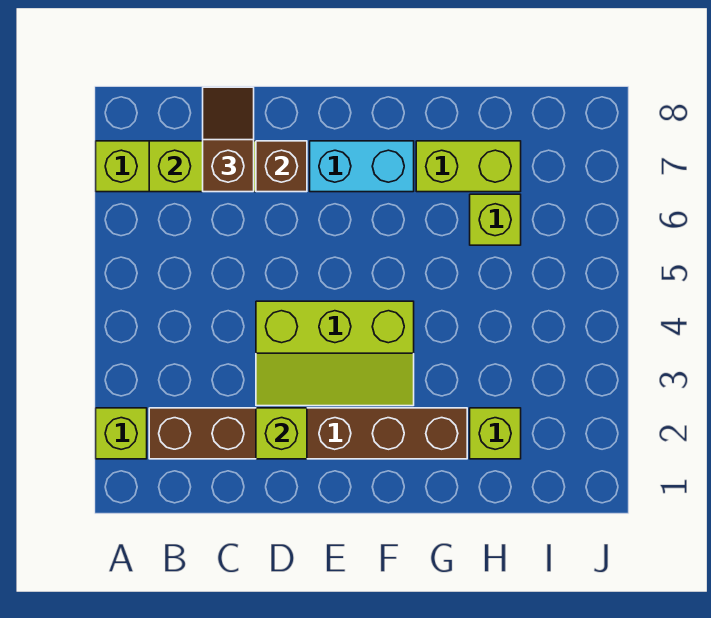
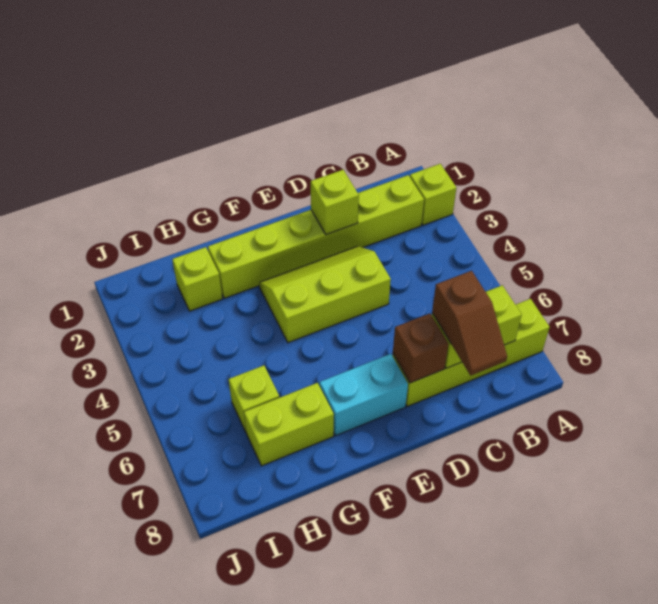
brown 1x6 brick [149,408,467,459] -> lime 1x6 brick [208,175,424,298]

